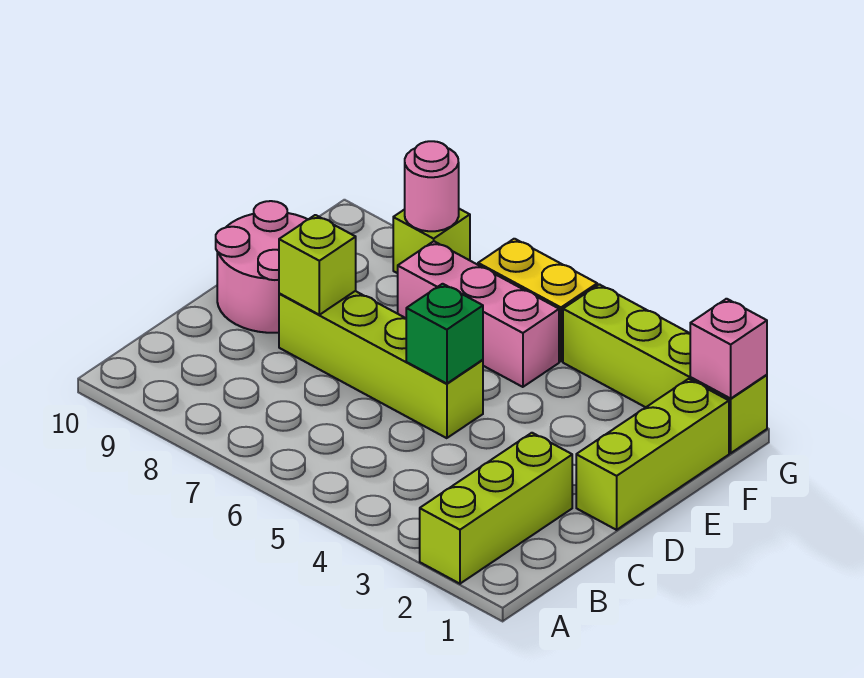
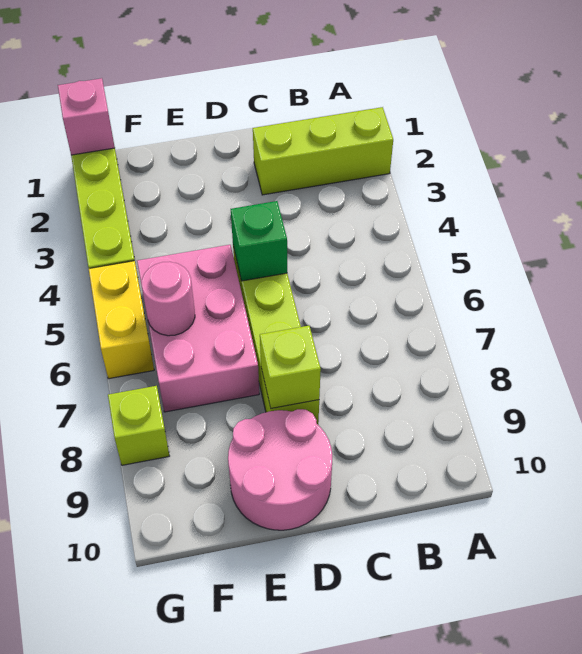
lime 1x3 brick [576,379,729,530] -> none
pink 1x3 brick [398,241,559,387] -> pink 2x3 brick [137,245,259,412]
pink 1x1 round brick [405,141,459,231] -> pink 1x1 round brick moved to [142,262,195,336]

